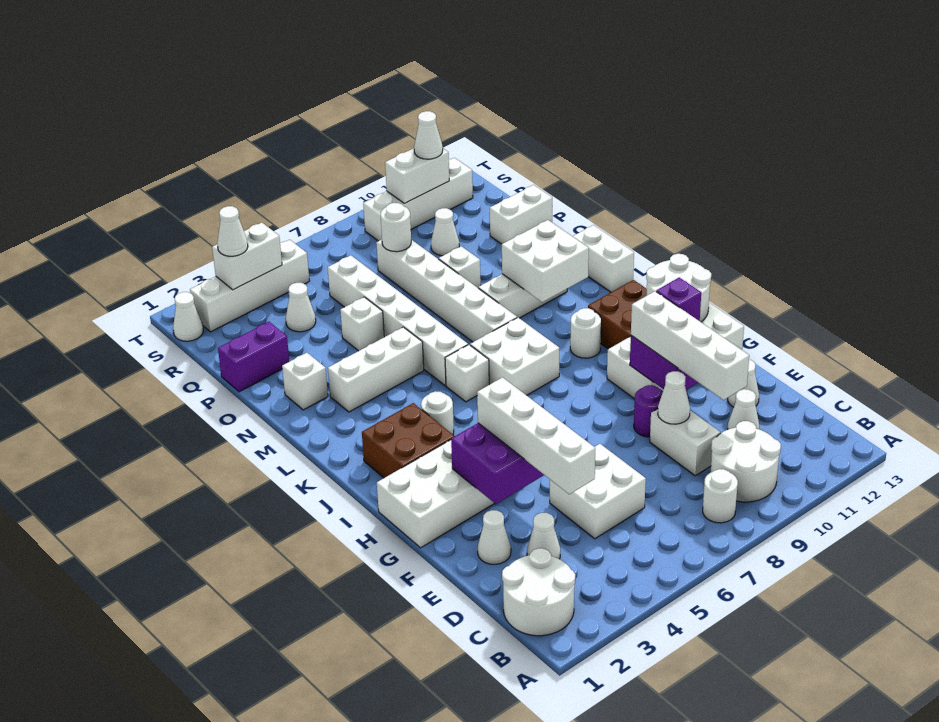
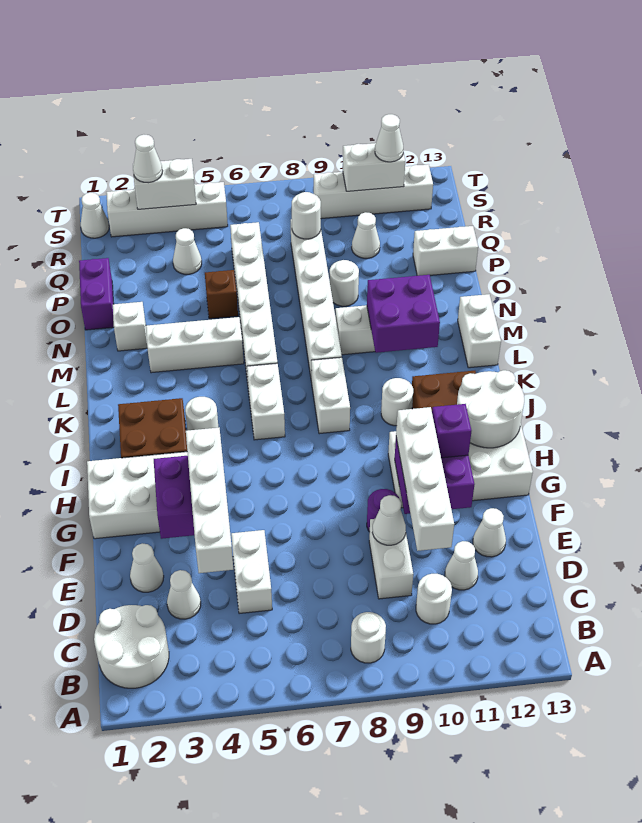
white 2x2 round brick [711,421,781,502] -> white 1x1 round brick [416,574,452,624]
white 2x2 brick [550,444,646,539] -> white 1x2 brick [231,530,272,614]
white 2x2 brick [470,318,559,395] -> white 1x2 brick [311,357,350,434]
white 1x1 brick [445,345,489,402] -> white 1x2 brick [247,363,285,440]
white 2x2 brick [502,220,589,302] -> purple 2x2 brick [367,275,440,353]
white 1x1 brick [340,297,384,351] -> brown 1x1 brick [205,270,238,319]
white 1x1 brick [439,246,481,288] -> white 1x1 round brick [330,260,359,306]
purple 1x2 brick [218,322,289,392] -> purple 1x2 brick turned to [79,258,114,330]

